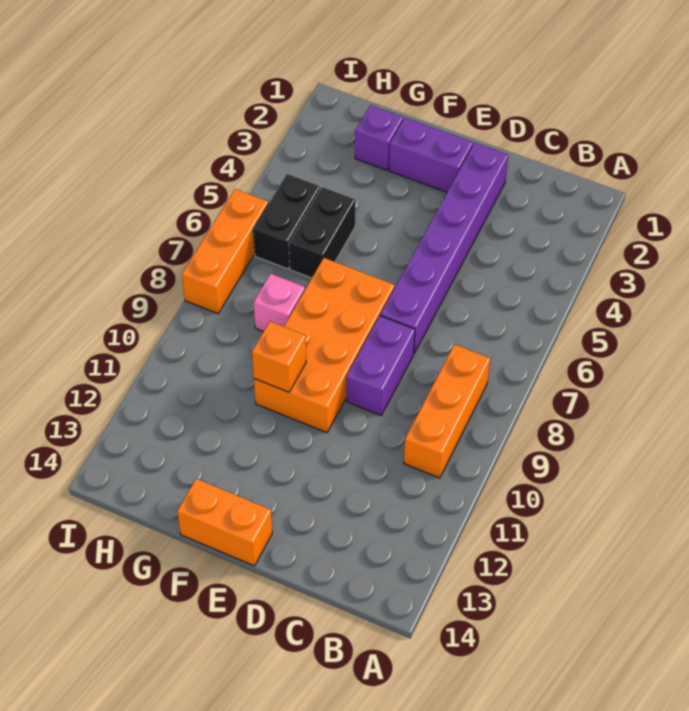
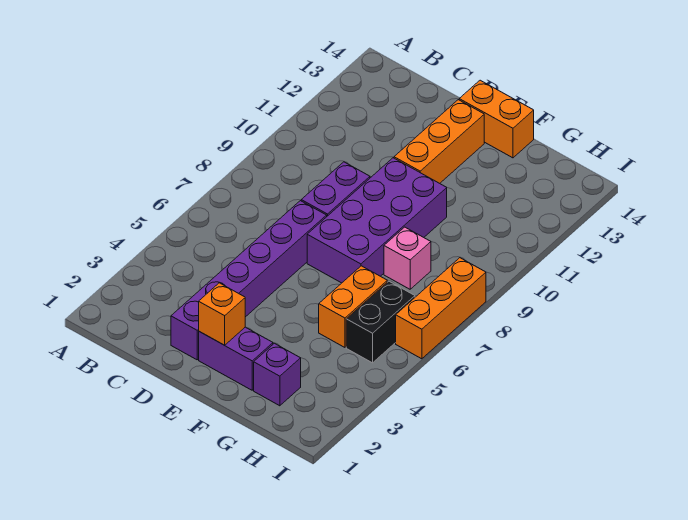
orange 1x3 brick [404,344,490,478] -> orange 1x3 brick moved to [394,100,484,183]
orange 2x4 brick [254,258,395,433] -> purple 2x4 brick [307,158,447,283]
orange 1x1 brick [252,322,306,392] -> orange 1x1 brick moved to [199,283,245,345]
black 1x2 brick [289,187,355,278] -> orange 1x2 brick [319,266,387,347]

